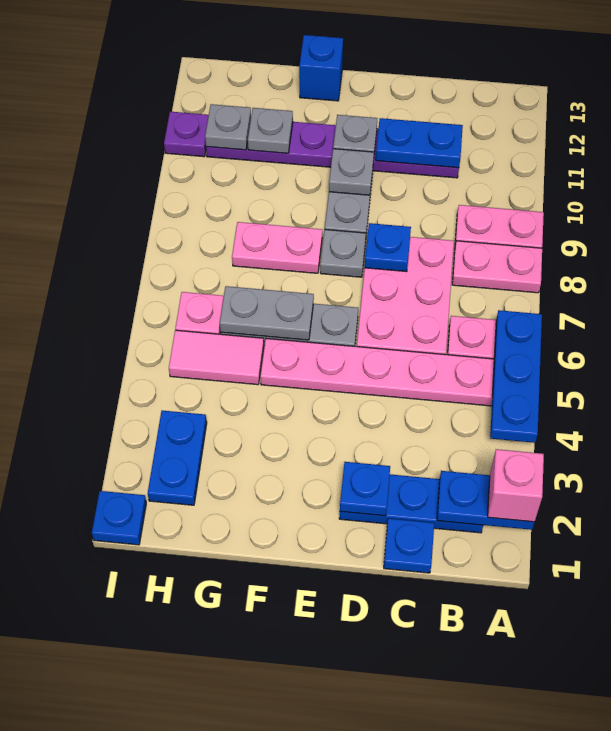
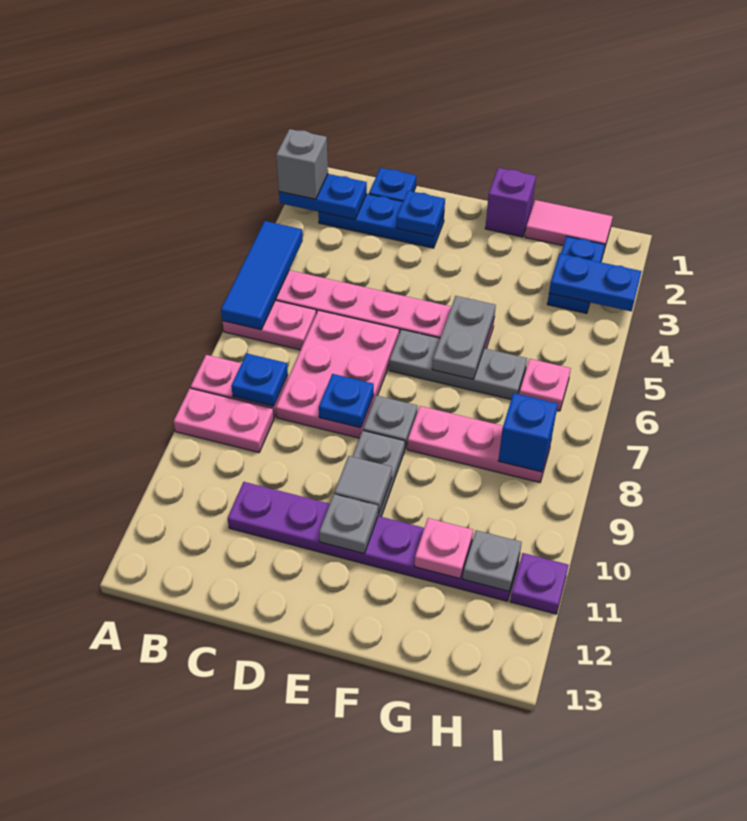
pink 1x1 brick [488,449,544,522] -> grey 1x1 brick [276,129,328,199]
blue 1x3 plate [490,310,542,443] -> blue 1x3 tile [221,221,303,330]
blue 1x2 plate [376,118,463,168] -> blue 1x2 plate moved to [549,254,642,311]
grey 1x1 plate [329,149,374,195] -> grey 1x1 tile [334,456,392,514]
none -> purple 1x1 brick [485,168,536,237]
grey 1x2 plate [220,286,314,340] -> grey 1x2 plate turned to [432,296,496,379]
pink 1x2 plate [232,222,322,273] -> pink 1x3 plate [407,406,551,482]
blue 1x1 brick [299,35,343,101] -> blue 1x1 brick moved to [498,393,558,472]
pink 1x2 tile [169,330,264,385] -> pink 1x2 tile moved to [525,200,613,249]
grey 1x1 plate [248,108,293,153] -> pink 1x1 plate [414,518,473,579]
blue 1x1 plate [92,491,146,545] -> blue 1x1 plate moved to [231,353,288,406]

